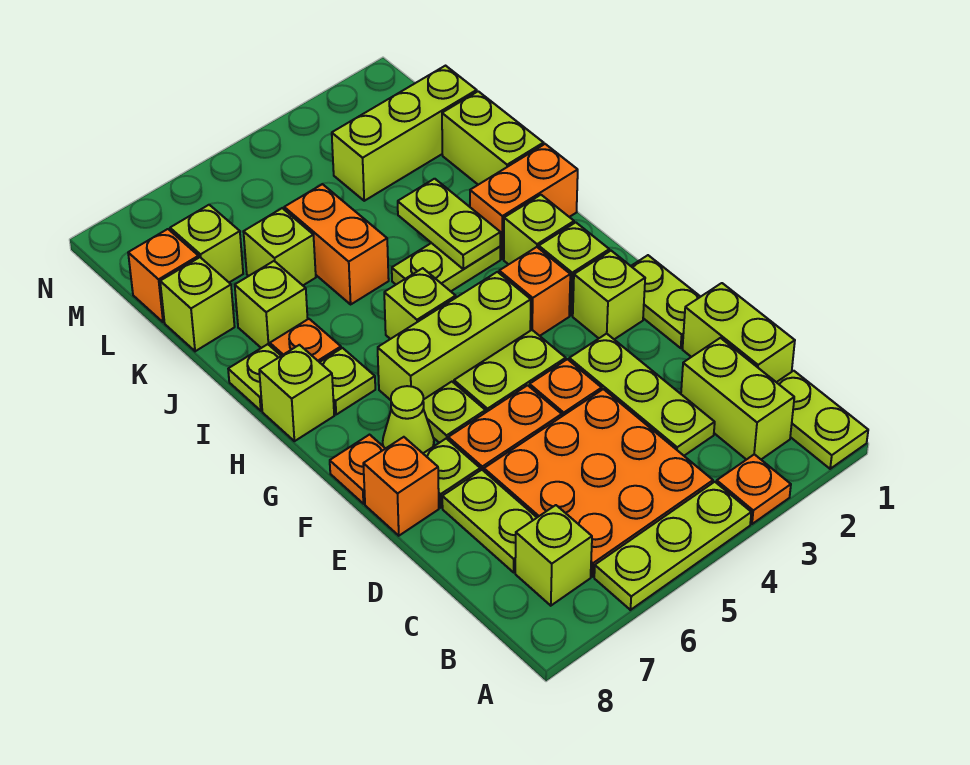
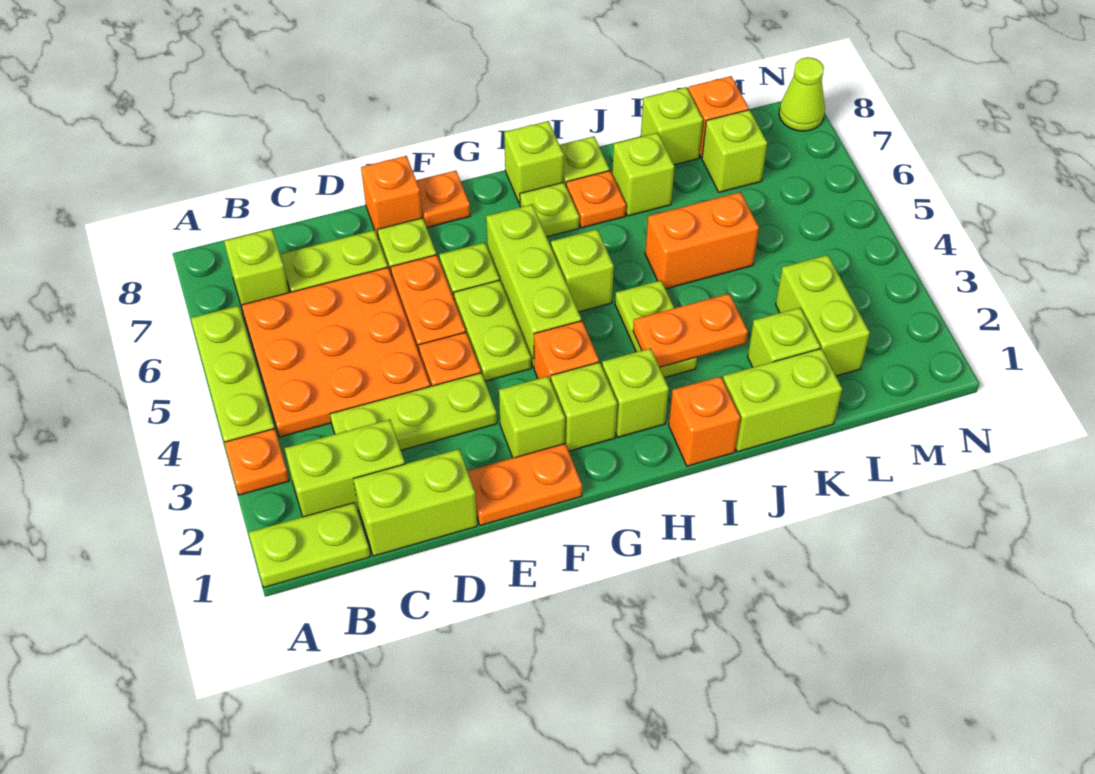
lime 1x2 plate [631,255,700,348] -> orange 1x2 plate [468,444,582,525]
lime 1x1 cone [383,386,434,453] -> lime 1x1 cone moved to [779,57,825,131]
orange 1x2 brick [470,144,578,259] -> orange 1x1 brick [669,376,740,466]
lime 1x2 plate [398,179,500,269] -> orange 1x2 plate [633,294,748,367]
lime 1x1 brick [244,208,316,285] -> lime 1x1 brick moved to [748,308,820,367]
lime 1x3 brick [332,66,477,201] -> lime 1x2 brick [776,255,870,376]

